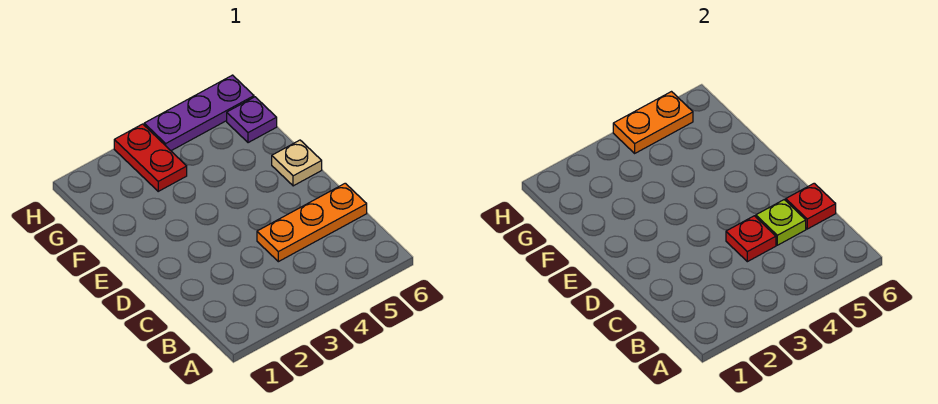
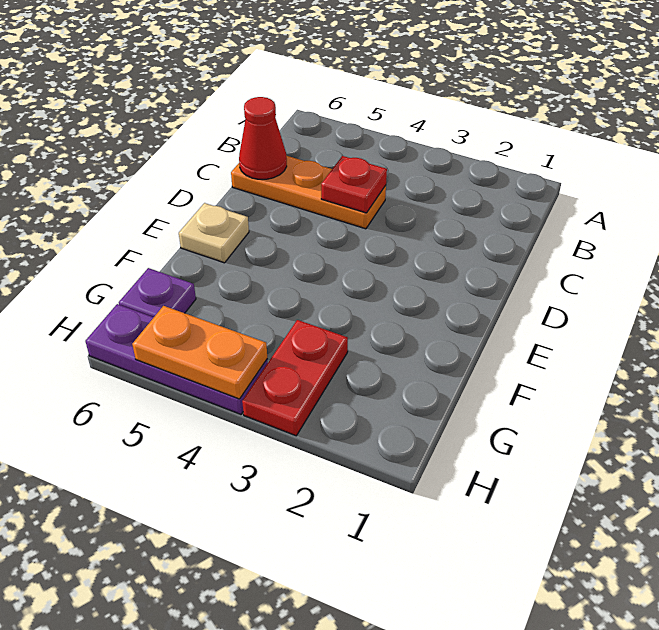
lime 1x1 plate [756,200,806,245] -> none
red 1x1 plate [786,183,836,229] -> red 1x1 cone [239,97,287,179]

